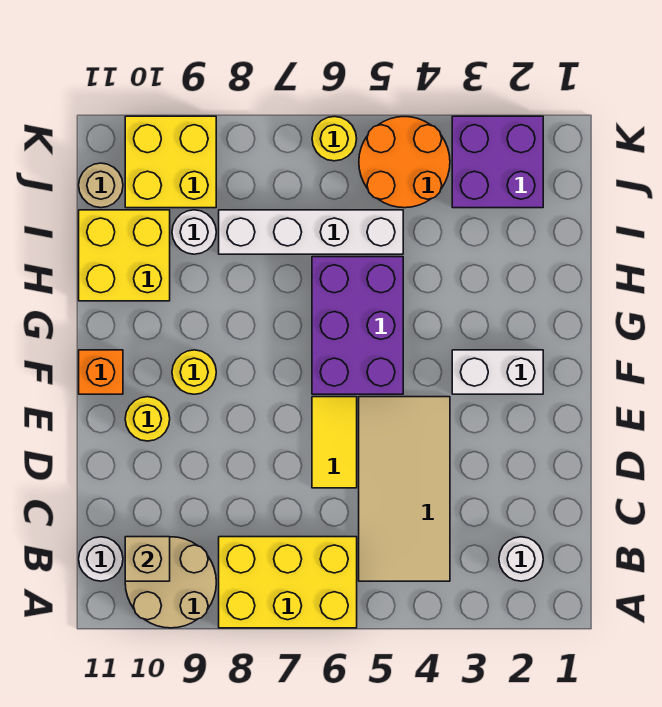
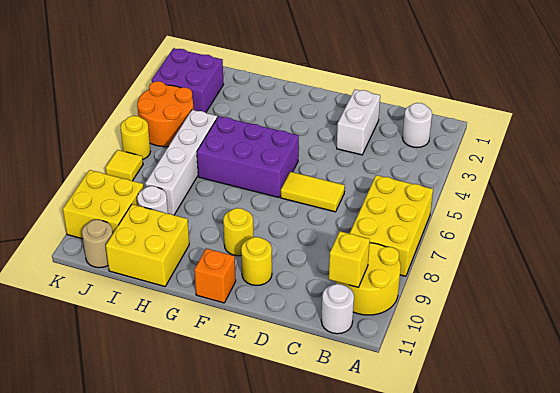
tan 2x2 round brick [125,537,216,628] -> yellow 2x2 round brick [336,243,401,315]
tan 2x4 tile [359,397,450,581] -> none
tan 1x1 brick [125,537,170,581] -> yellow 1x1 brick [329,231,370,287]
white 1x2 brick [452,350,543,394] -> white 1x2 brick moved to [337,90,380,155]
none -> yellow 1x1 tile [105,150,143,181]

